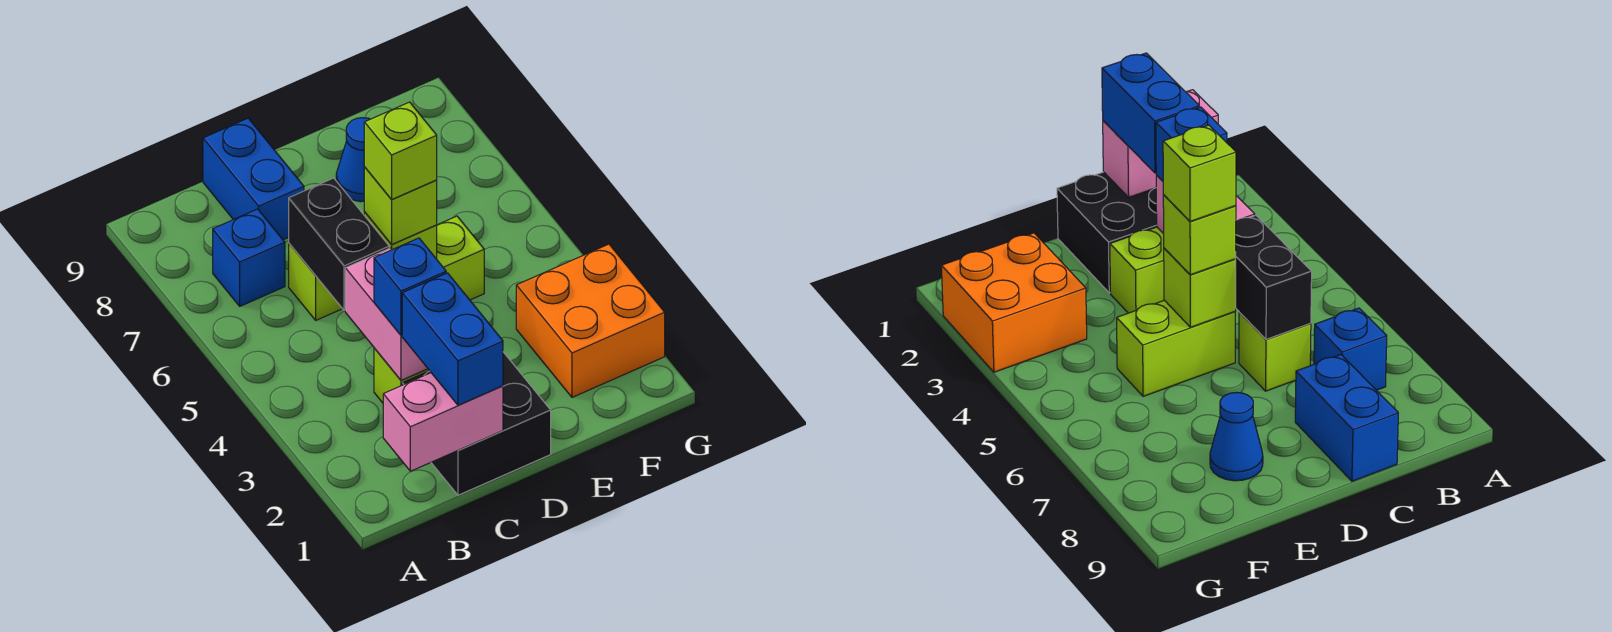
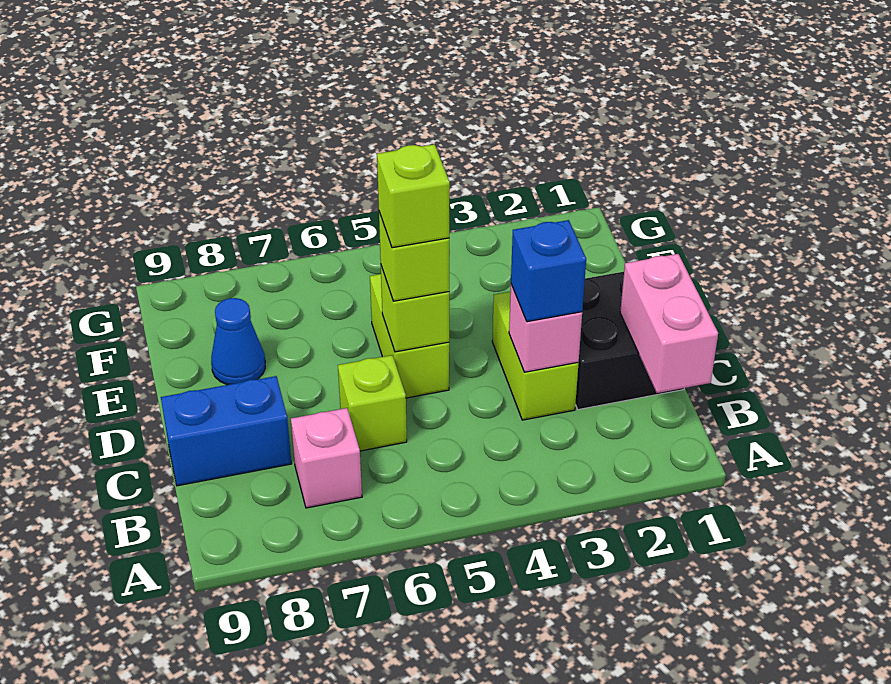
blue 1x1 brick [213,209,285,306] -> pink 1x1 brick [291,408,362,508]
blue 1x2 brick [402,273,503,405] -> none
pink 1x2 brick [345,248,428,381] -> pink 1x1 brick [509,285,582,372]
black 1x2 brick [289,178,389,310] -> none
orange 2x2 brick [516,244,665,397] -> none

